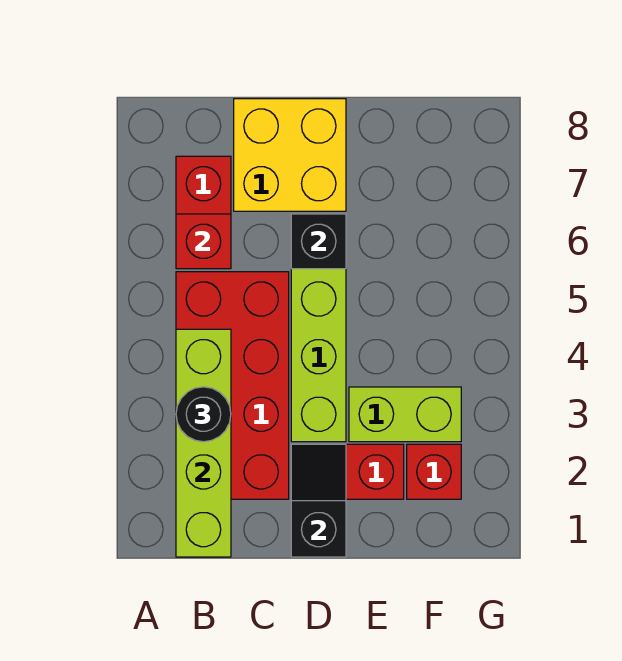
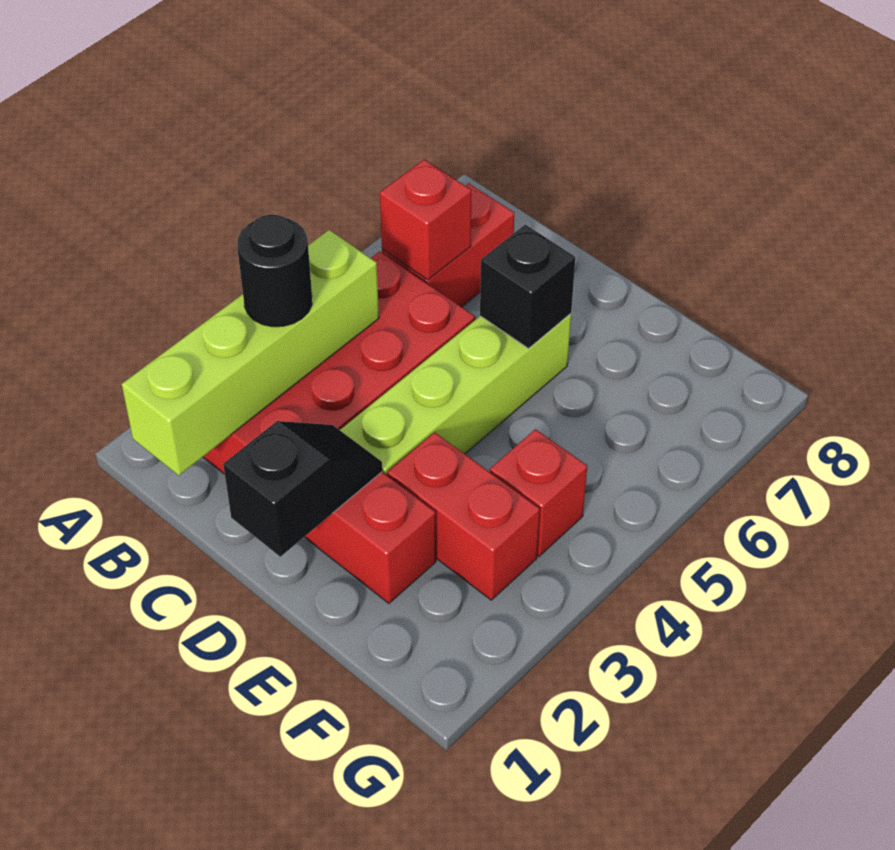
yellow 2x2 brick [234,99,346,211] -> none
lime 1x2 brick [349,387,461,442] -> red 1x2 brick [387,432,540,600]
red 1x1 brick [407,444,461,499] -> red 1x1 brick moved to [490,429,587,556]

